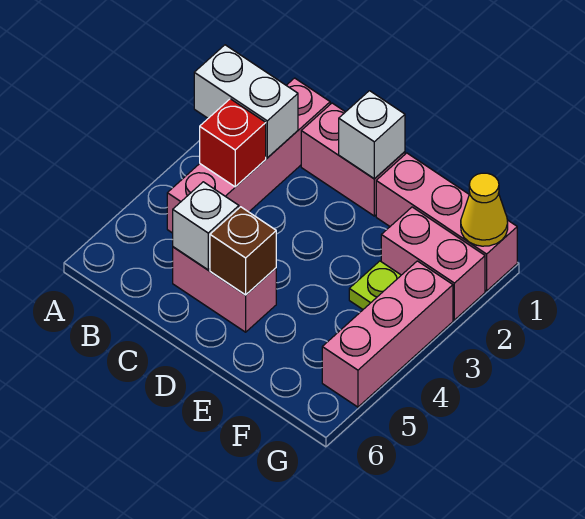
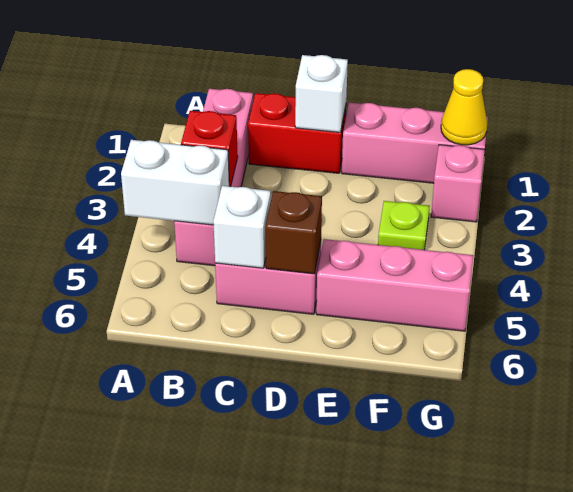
white 1x2 brick [194,45,298,158] -> white 1x2 brick moved to [121,140,229,225]
pink 1x2 brick [301,103,405,216] -> red 1x2 brick [248,93,346,173]
pink 1x2 brick [381,207,485,320] -> pink 1x1 brick [431,145,485,222]
pink 1x3 brick [322,261,453,407] -> pink 1x3 brick turned to [316,239,473,331]

